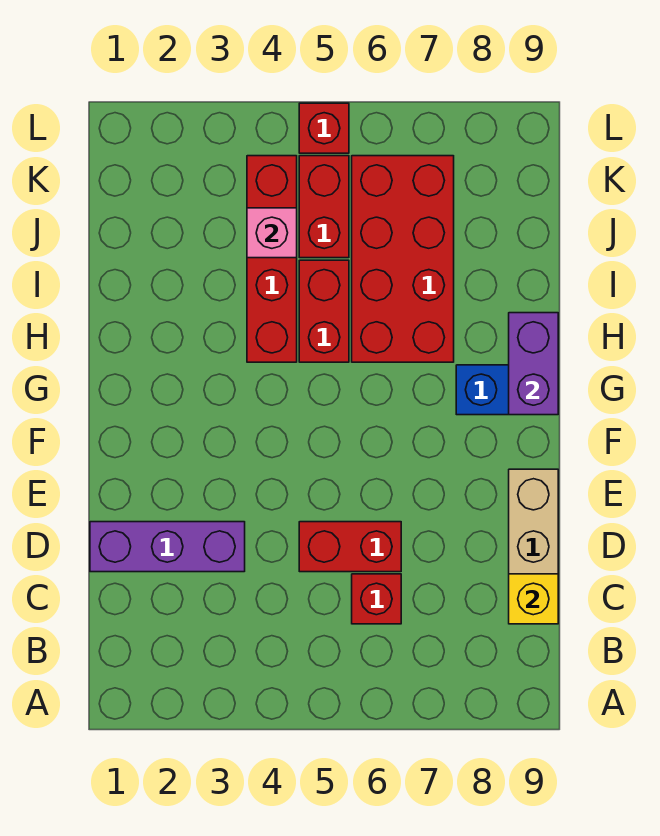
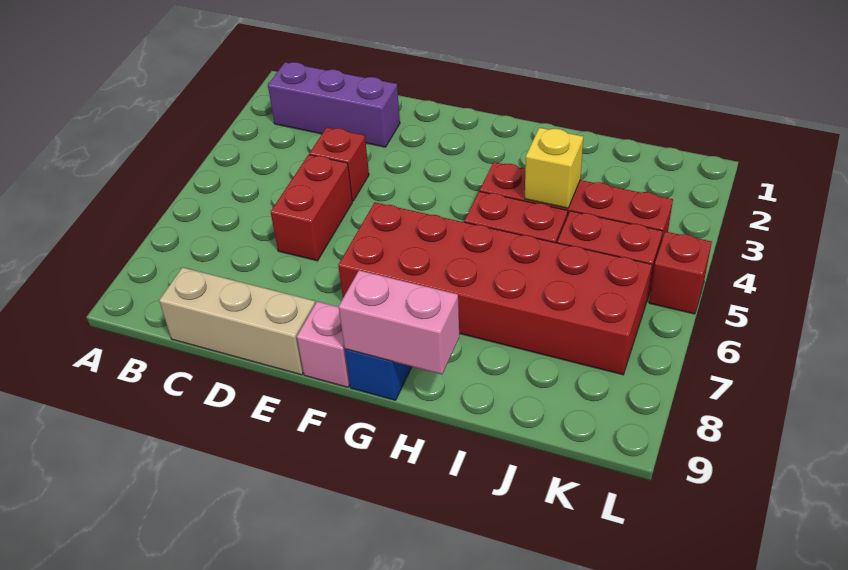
red 1x1 brick [352,574,401,624] -> red 1x1 brick moved to [309,128,369,201]
yellow 1x1 brick [509,574,558,624] -> yellow 1x1 brick moved to [525,128,583,208]
purple 1x3 brick [90,522,245,572] -> purple 1x3 brick turned to [268,62,400,147]
purple 1x2 brick [509,313,558,415] -> pink 1x2 brick [339,270,459,374]
red 2x4 brick [352,156,454,362] -> red 2x6 brick [338,202,652,375]
pink 1x1 brick [247,208,297,258] -> pink 1x1 brick moved to [297,302,350,387]

